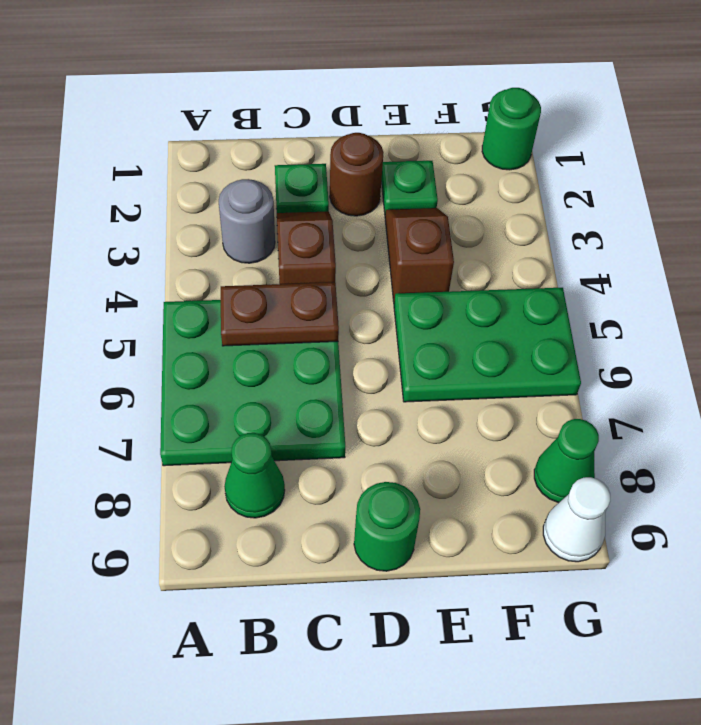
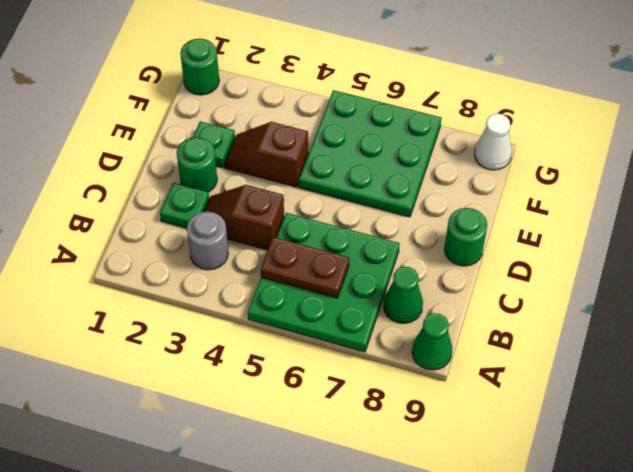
brown 1x2 plate [221,282,339,346] -> brown 1x2 plate turned to [260,237,349,298]
brown 1x1 round brick [330,133,384,216] -> green 1x1 round brick [177,137,217,192]
green 2x3 plate [394,288,581,402] -> green 3x3 plate [299,90,441,217]
green 1x1 cone [534,419,599,503] -> green 1x1 cone moved to [412,313,452,370]

